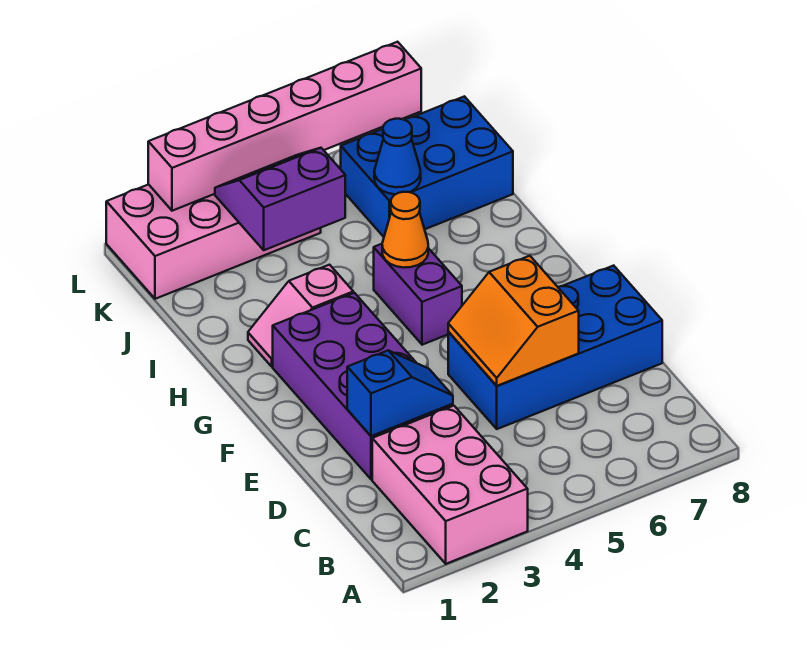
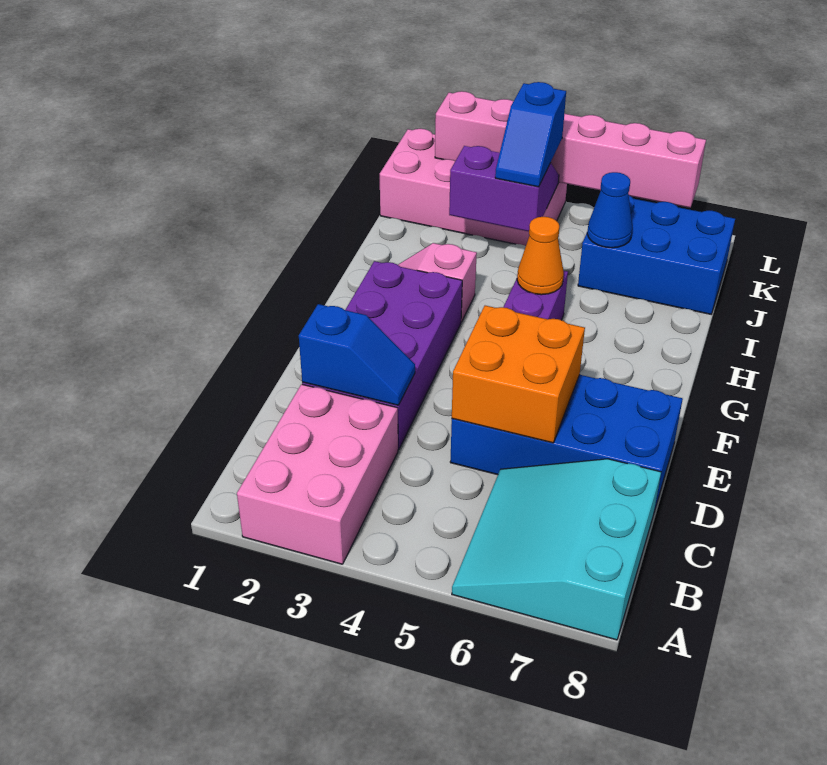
none -> cyan 3x3 slope [452,459,661,640]
orange 2x2 slope [448,256,579,386] -> orange 2x2 brick [452,306,585,443]
none -> blue 1x2 slope [495,82,566,187]

